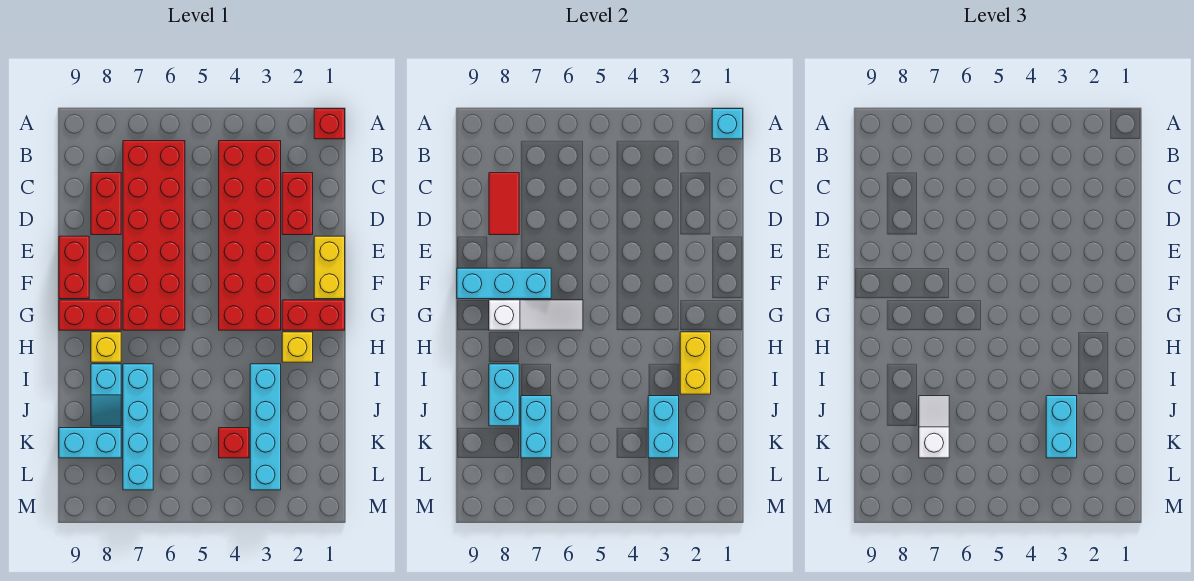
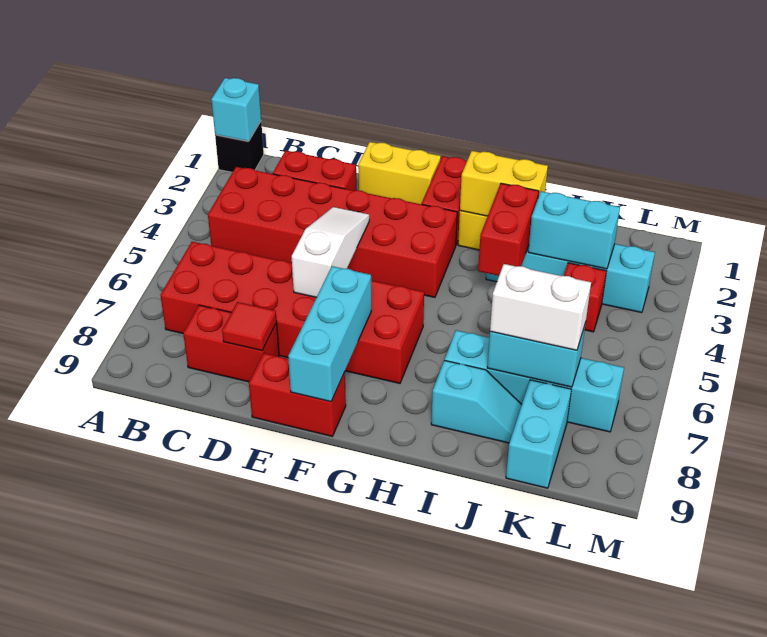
red 1x1 brick [314,109,345,139] -> black 1x1 brick [215,122,264,172]
red 1x2 tile [489,173,519,235] -> red 1x1 tile [222,302,277,351]
white 1x3 slope [489,300,583,330] -> white 1x3 slope moved to [292,207,369,297]
red 1x2 brick [59,300,121,330] -> red 1x2 brick moved to [478,183,539,276]
yellow 1x1 brick [91,332,121,362] -> none
cyan 1x2 brick [489,364,519,426] -> none
cyan 1x2 brick [1046,396,1077,458] -> none
white 1x2 slope [919,396,949,458] -> white 1x2 brick [490,264,591,350]

